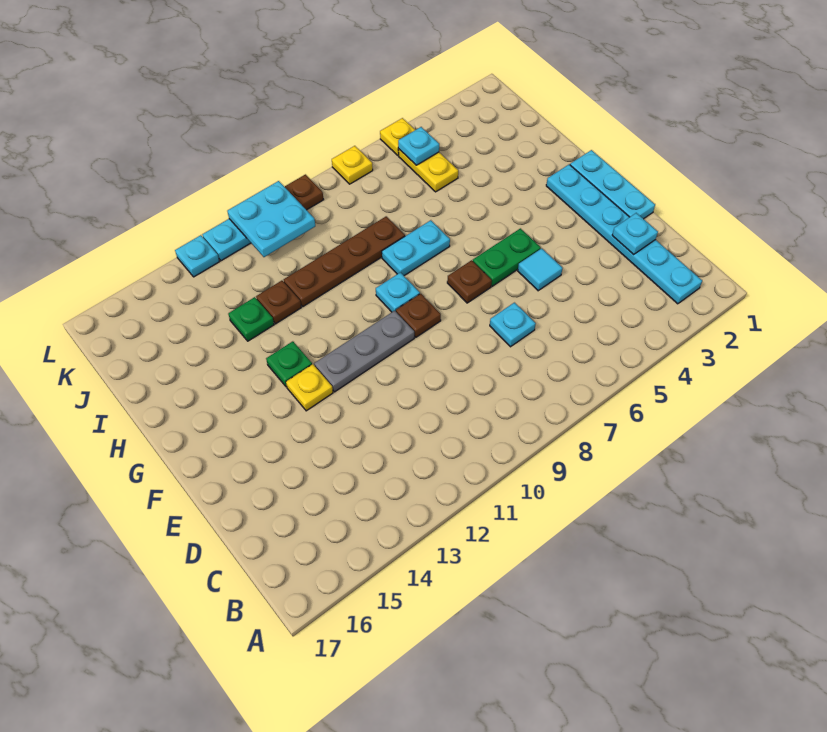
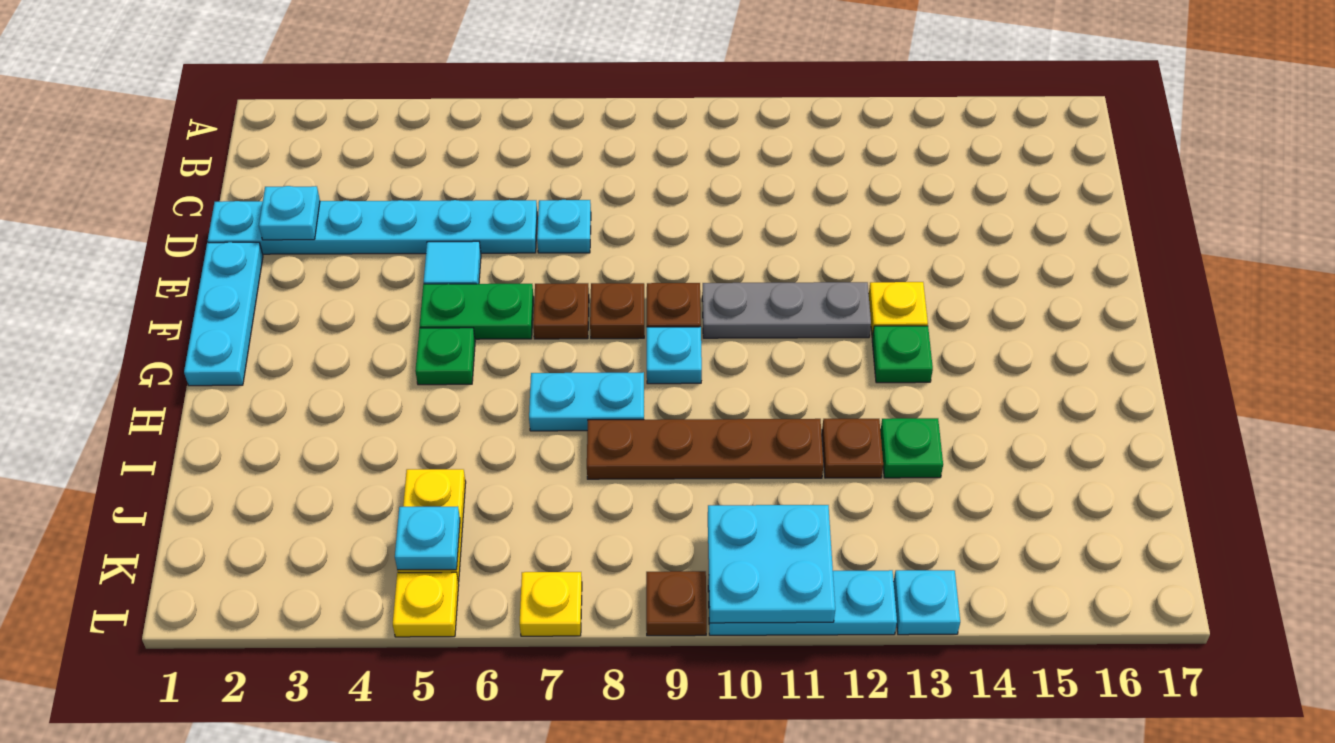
cyan 1x6 plate [546,165,702,304] -> cyan 1x6 plate turned to [208,200,537,254]
none -> brown 1x1 plate [590,283,644,339]
none -> green 1x1 plate [415,328,475,385]

